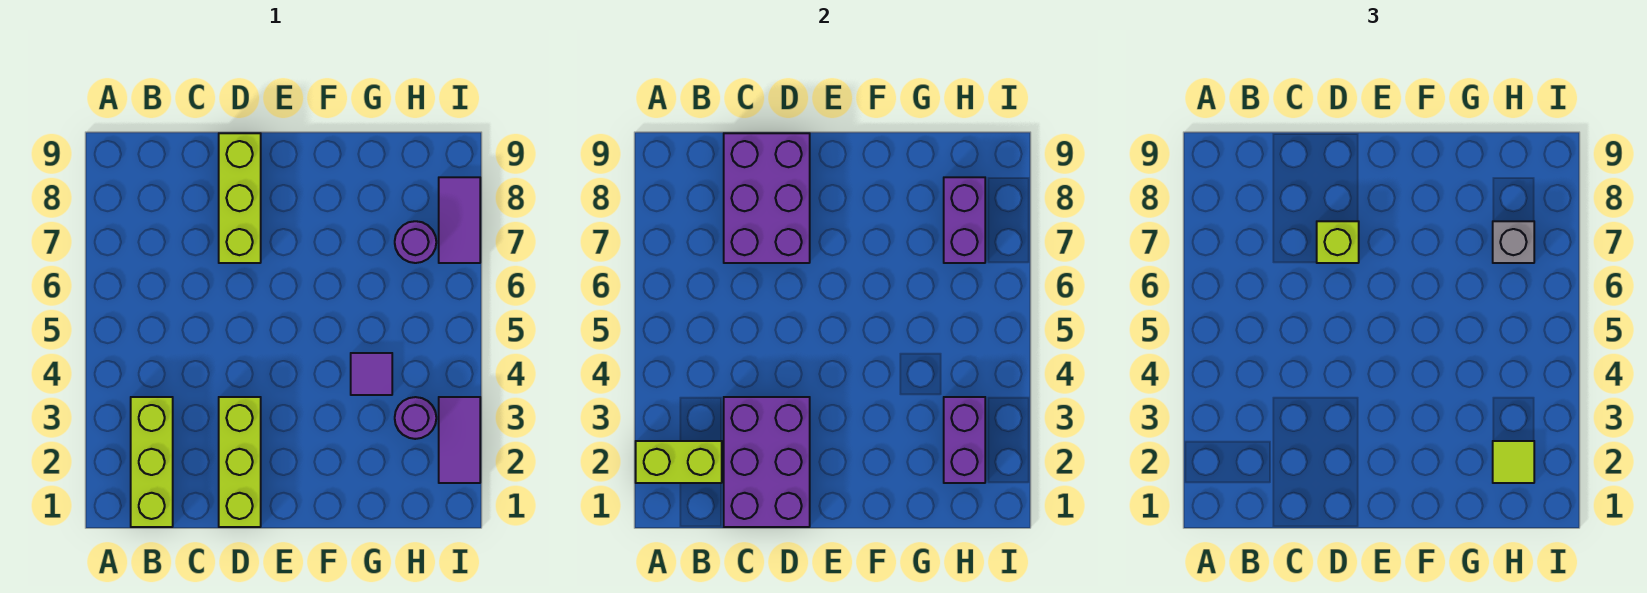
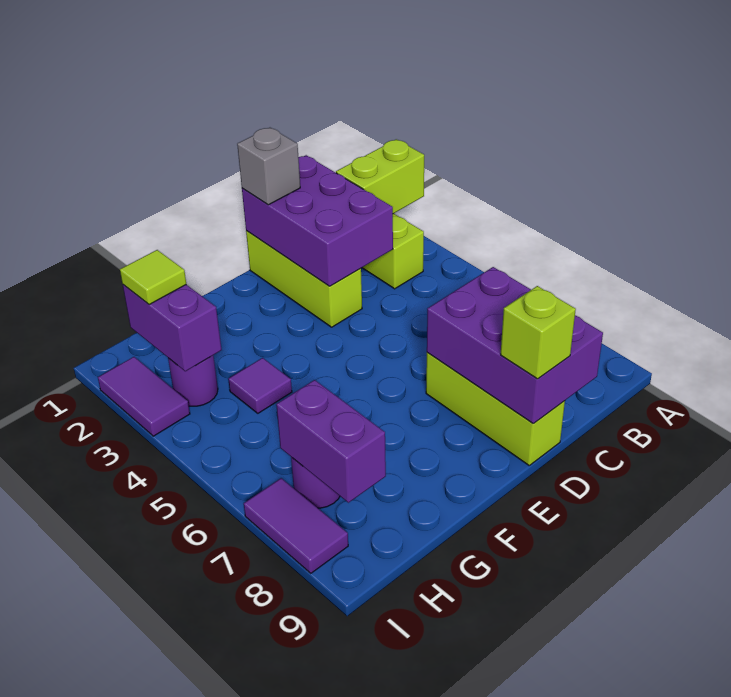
lime 1x1 brick [1317,221,1359,263] -> lime 1x1 brick moved to [501,286,576,379]
grey 1x1 brick [1493,221,1534,263] -> grey 1x1 brick moved to [237,128,300,205]

